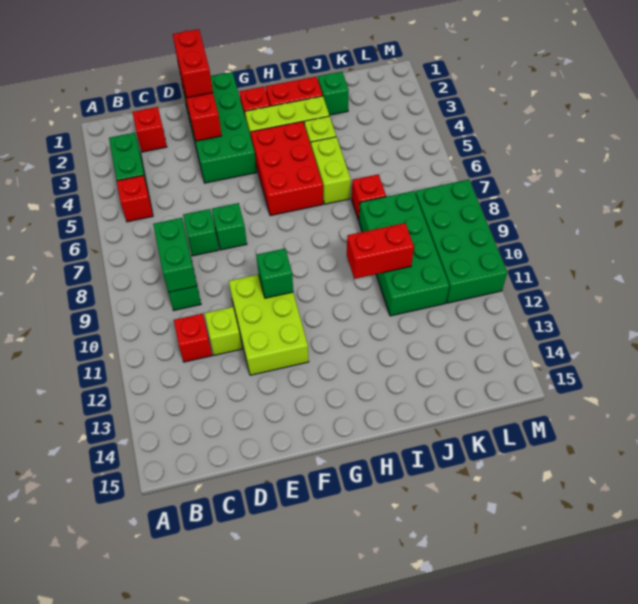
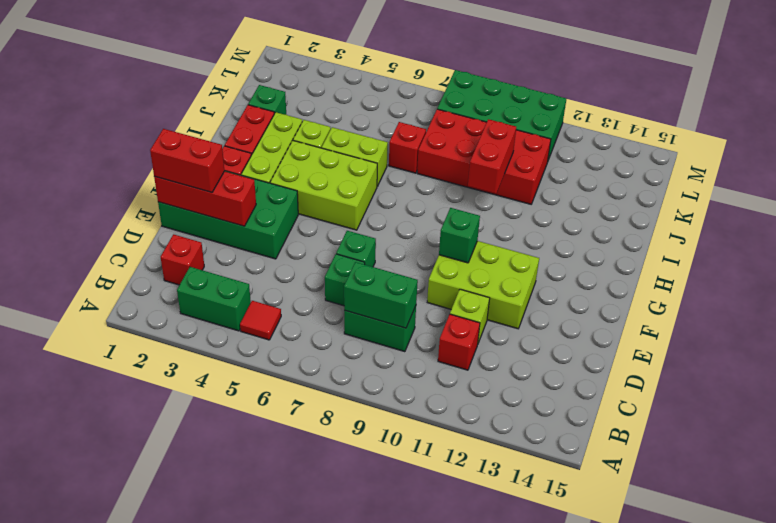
red 1x1 brick [117,175,153,222] -> red 1x1 tile [240,301,281,340]
red 2x3 brick [251,121,323,216] -> lime 2x3 brick [270,141,377,230]
green 2x4 brick [359,191,449,316] -> red 2x4 brick [417,109,551,204]

